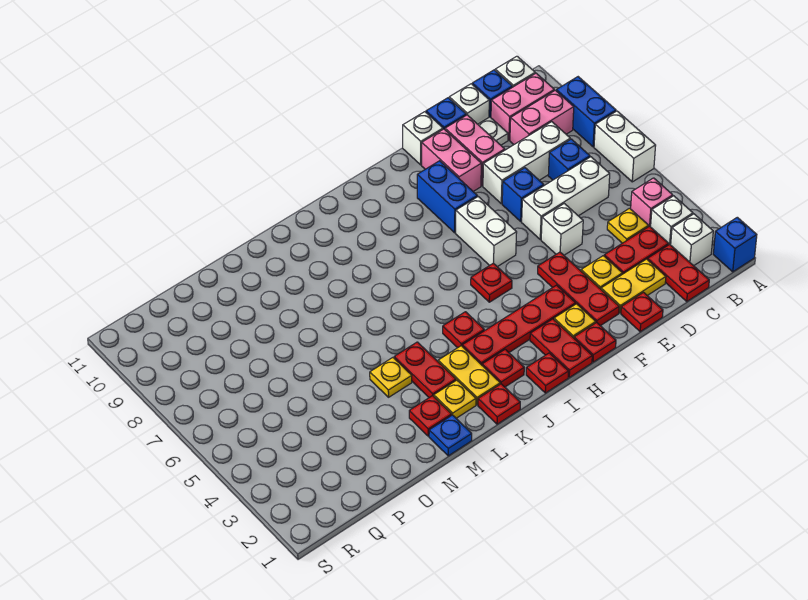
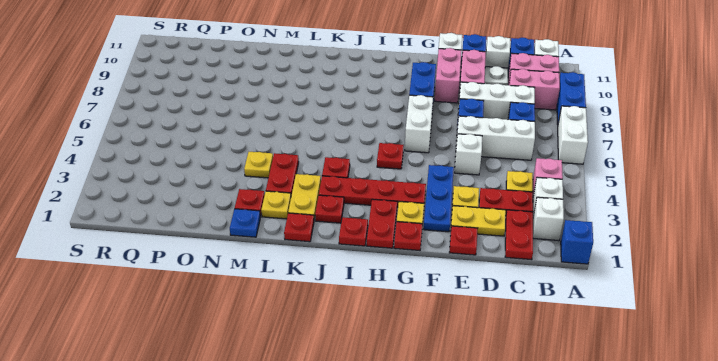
red 1x3 plate [538,252,619,326] -> blue 1x3 plate [424,165,454,232]

